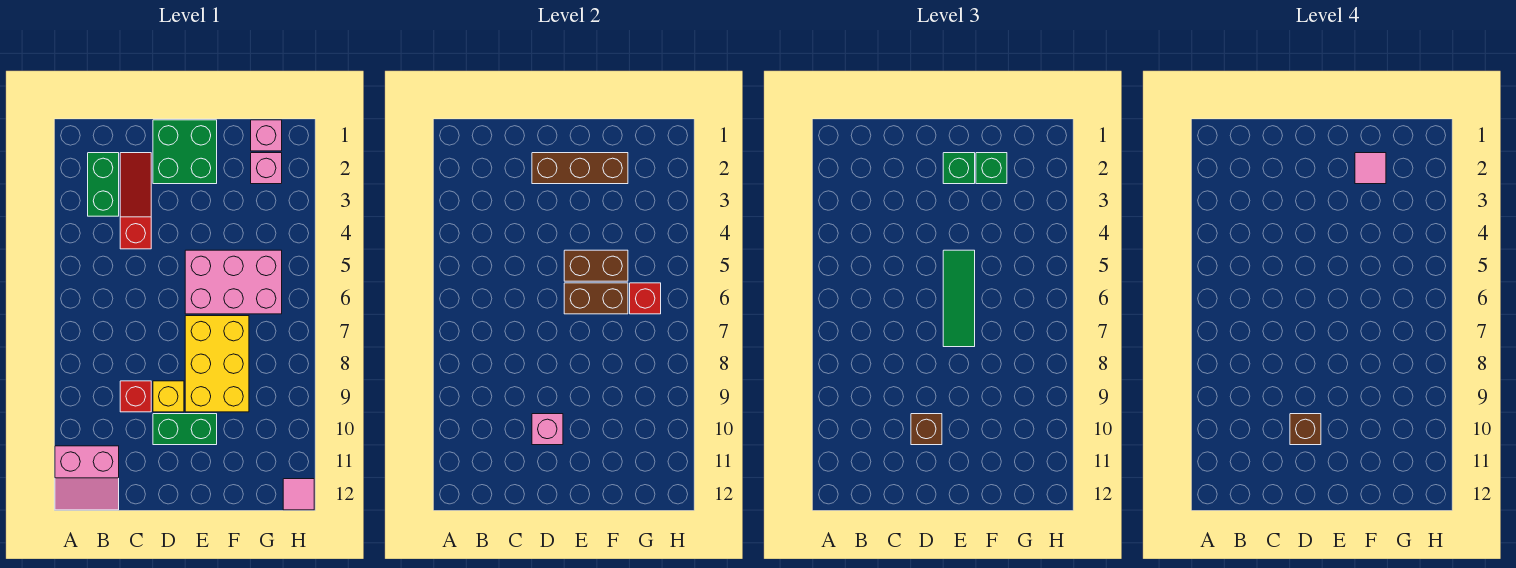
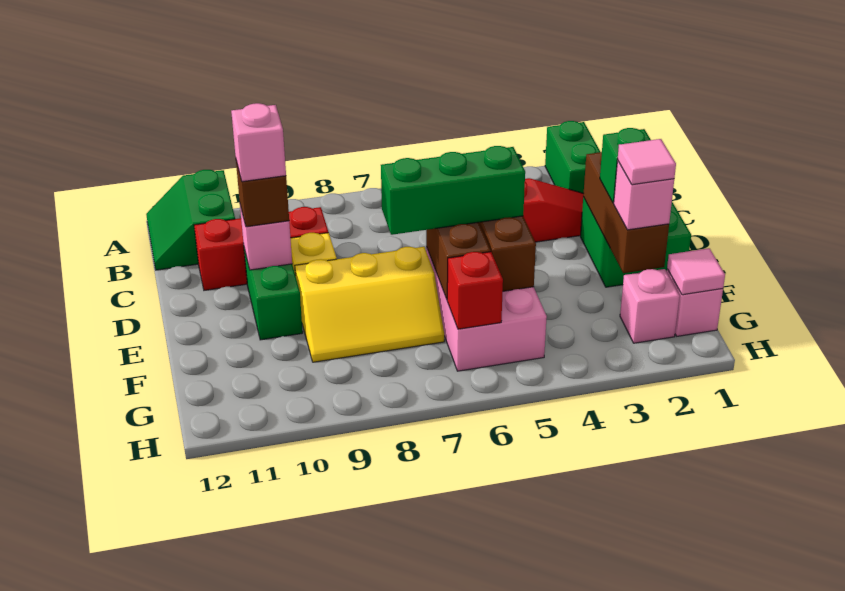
pink 2x2 slope [55,446,119,510] -> green 2x2 slope [146,170,235,270]
green 1x2 brick [88,153,119,216] -> green 1x2 brick turned to [545,121,600,193]
red 1x1 brick [120,381,151,412] -> red 1x3 brick [194,207,328,290]
brown 1x1 brick [1290,414,1321,445] -> pink 1x1 brick [231,103,286,182]
green 1x3 tile [943,250,975,347] -> green 1x3 brick [381,146,525,235]
yellow 2x3 brick [185,316,249,412] -> yellow 2x3 slope [295,247,444,362]
green 1x1 brick [976,153,1007,184] -> pink 1x1 brick [614,160,674,230]
pink 1x1 tile [283,479,314,510] -> pink 1x1 tile moved to [667,248,725,295]

